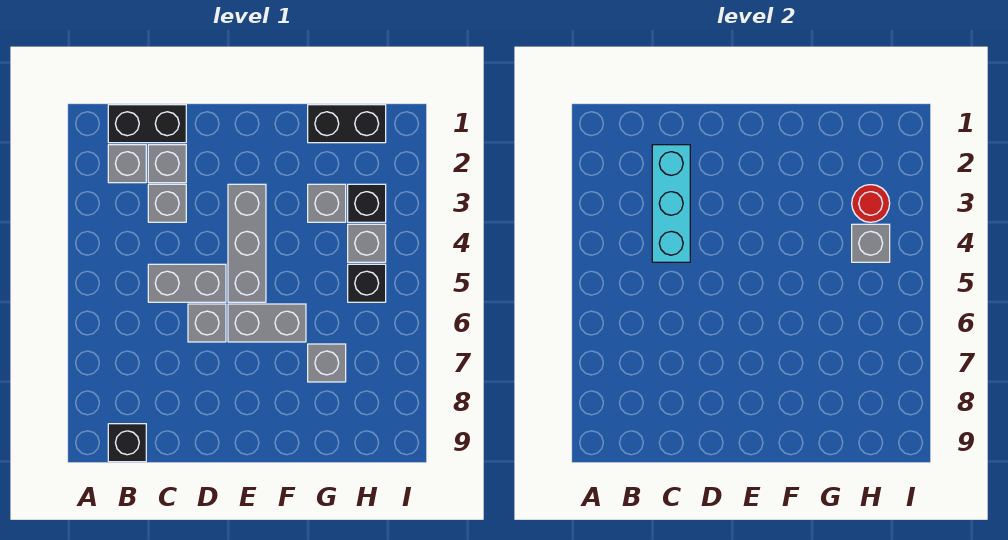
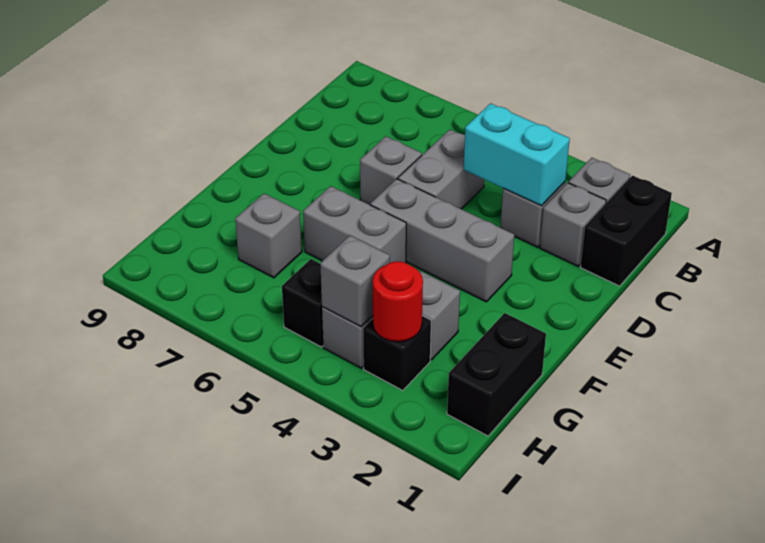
black 1x1 brick [108,424,146,462] -> none
cyan 1x3 brick [652,145,690,262] -> cyan 1x2 brick [464,103,570,206]
grey 1x2 brick [228,304,306,342] -> grey 1x2 brick turned to [303,186,406,263]

